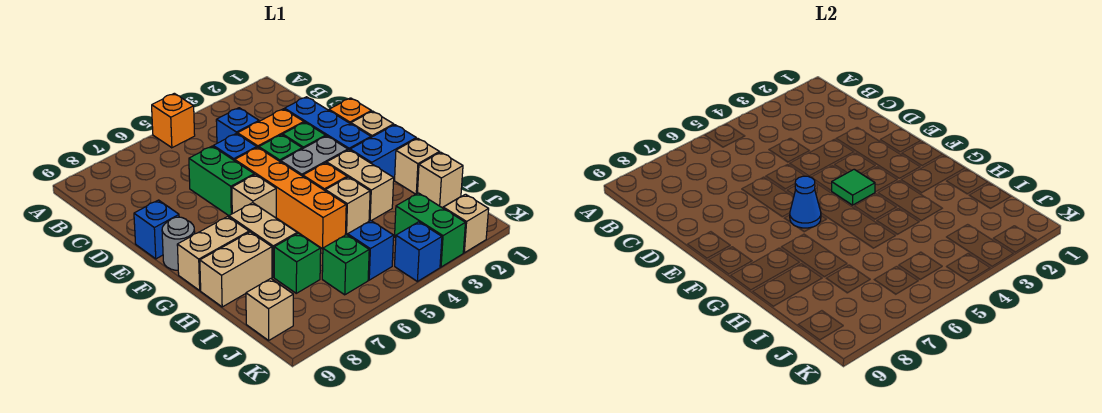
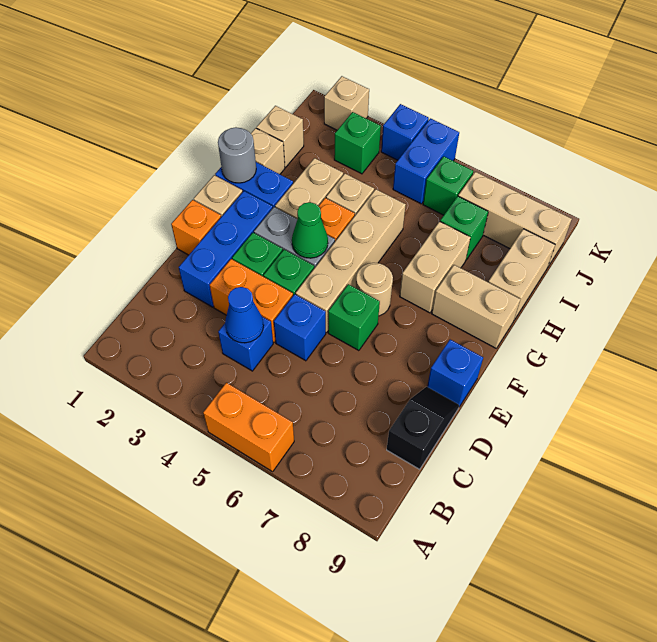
orange 1x1 brick [152,93,195,148] -> orange 1x2 brick [203,383,294,472]
none -> black 1x2 slope [387,387,459,469]
green 1x2 brick [189,146,254,216] -> green 1x1 brick [328,284,380,351]
orange 1x4 brick [235,147,346,249] -> tan 1x4 brick [296,189,406,332]
green 1x1 tile [832,169,875,205] -> green 1x1 cone [292,202,328,258]
tan 1x1 brick [232,175,276,218] -> tan 1x1 round brick [356,263,393,316]
blue 1x1 cone [790,176,821,228] -> blue 1x1 cone moved to [225,287,264,343]
grey 1x1 round brick [162,217,195,270] -> grey 1x1 round brick moved to [218,127,256,183]
tan 1x2 brick [200,232,272,307] -> tan 1x2 brick turned to [488,229,555,320]
green 1x2 brick [395,193,465,267] -> green 1x1 brick [334,112,381,174]
blue 1x1 brick [348,220,394,280] -> blue 1x2 brick [393,118,459,204]
tan 1x1 brick [246,279,293,340] -> tan 1x3 brick [458,172,572,266]

